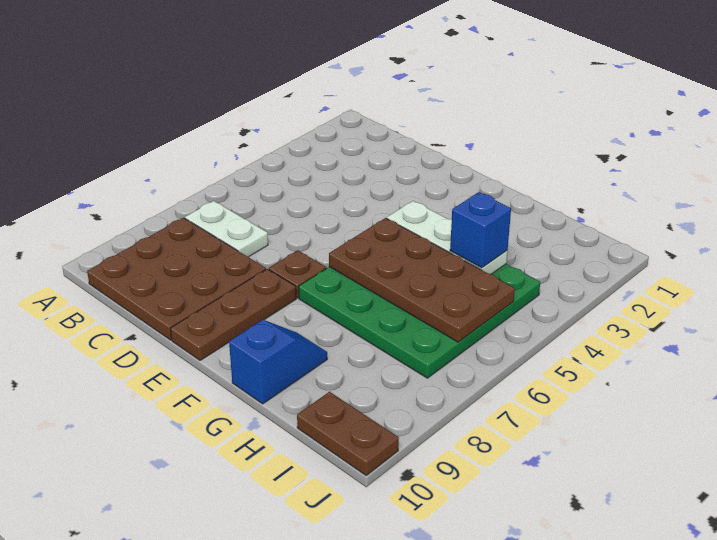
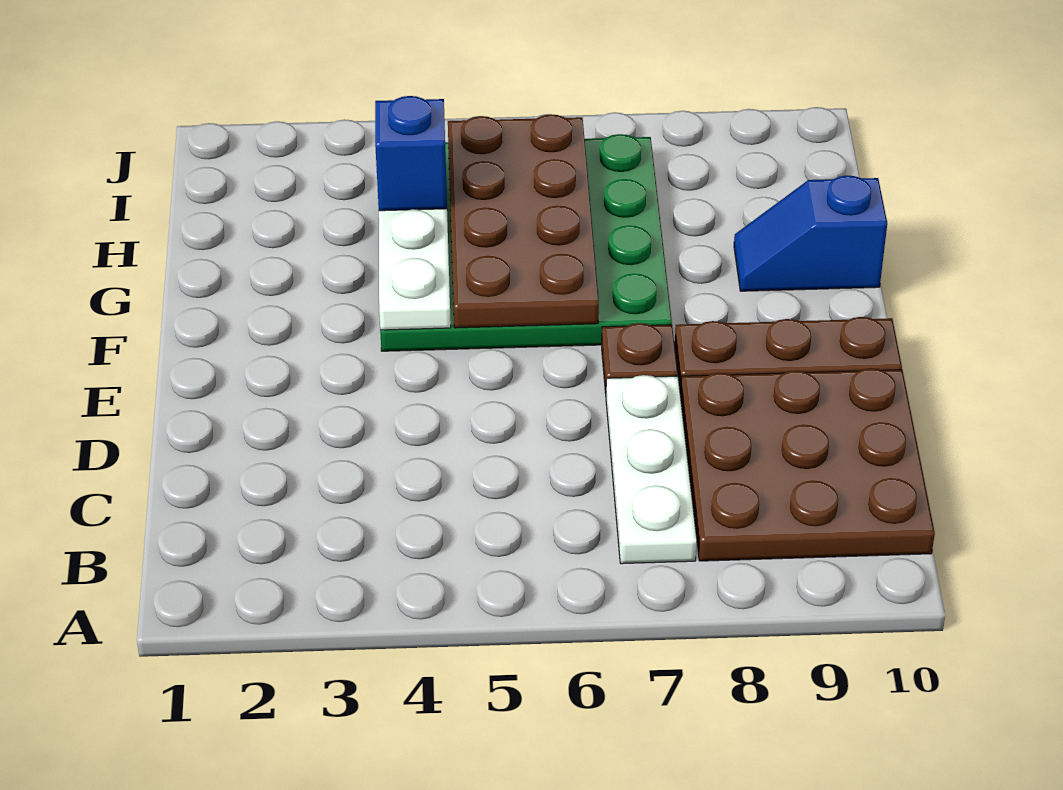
white 1x2 plate [185,201,268,257] -> white 1x3 plate [606,375,697,564]
brown 1x2 plate [297,392,399,475] -> none

